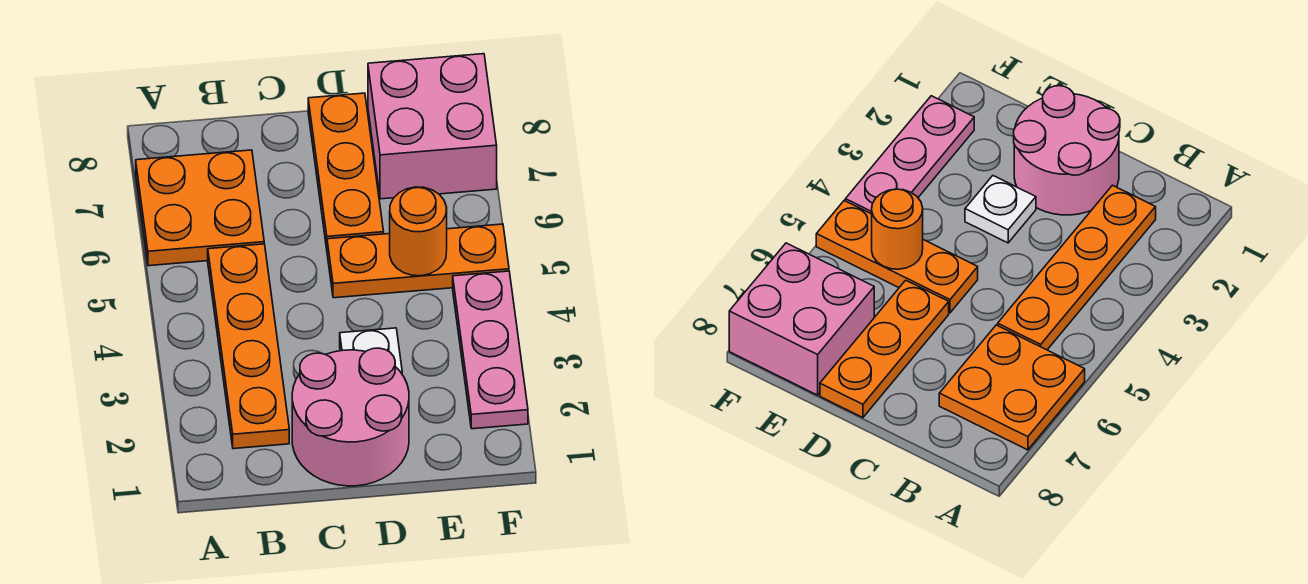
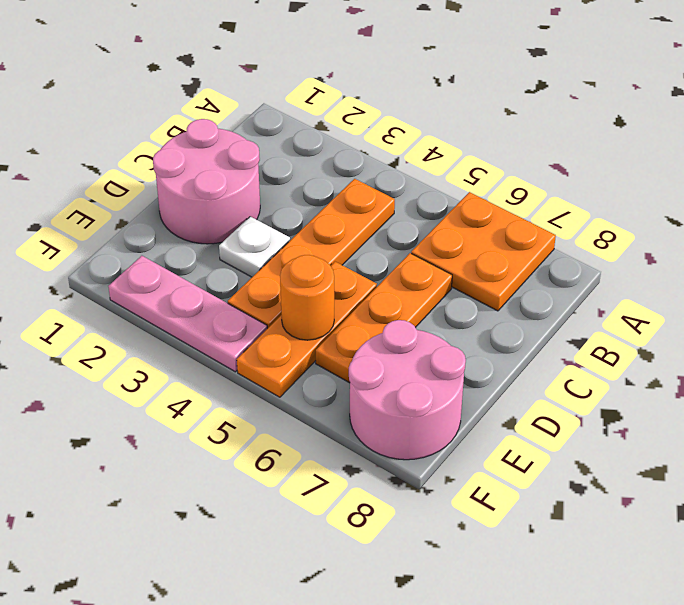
orange 1x4 plate [208,244,289,449] -> orange 1x4 plate turned to [228,179,395,329]
orange 1x3 plate [308,93,384,248] -> orange 1x3 plate turned to [316,253,452,383]
pink 2x2 brick [368,54,497,199] -> pink 2x2 round brick [349,320,466,460]

